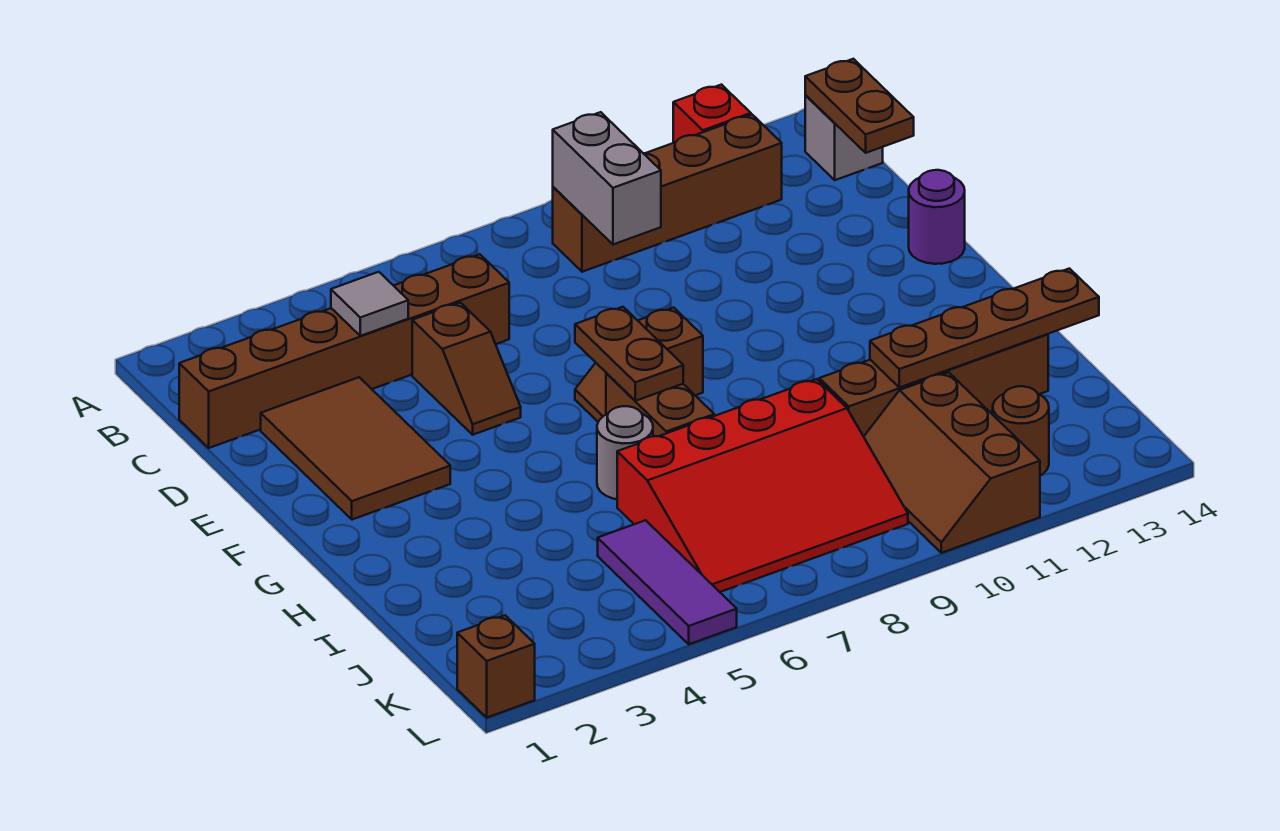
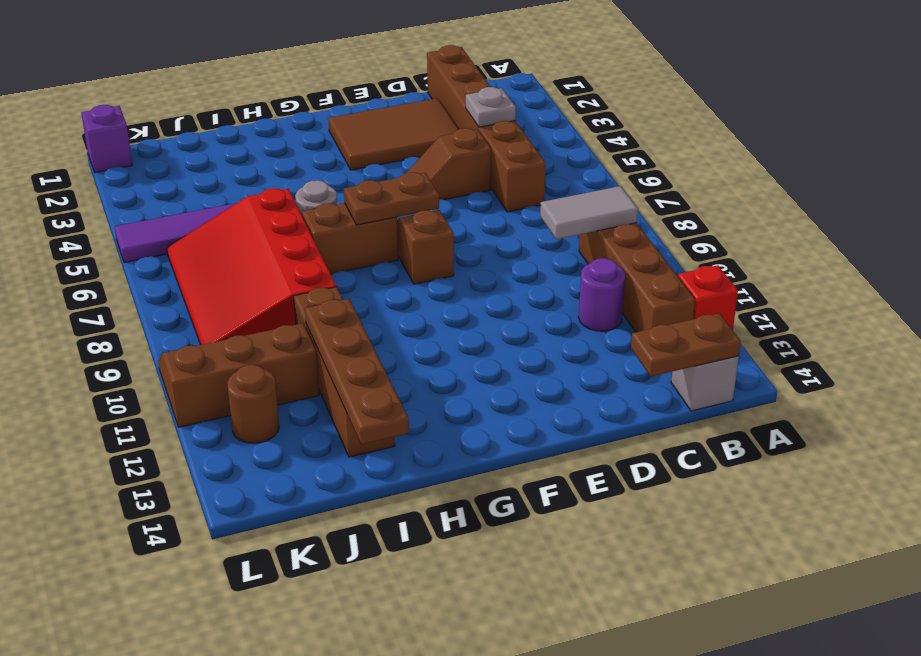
grey 1x2 brick [553,112,661,244] -> grey 1x2 tile [540,186,638,239]
grey 1x1 tile [331,272,408,336] -> grey 1x1 plate [466,87,516,127]
purple 1x1 round brick [909,170,965,264] -> purple 1x1 round brick moved to [579,258,625,331]
brown 1x1 brick [457,615,535,717] -> purple 1x1 brick [81,105,133,173]

